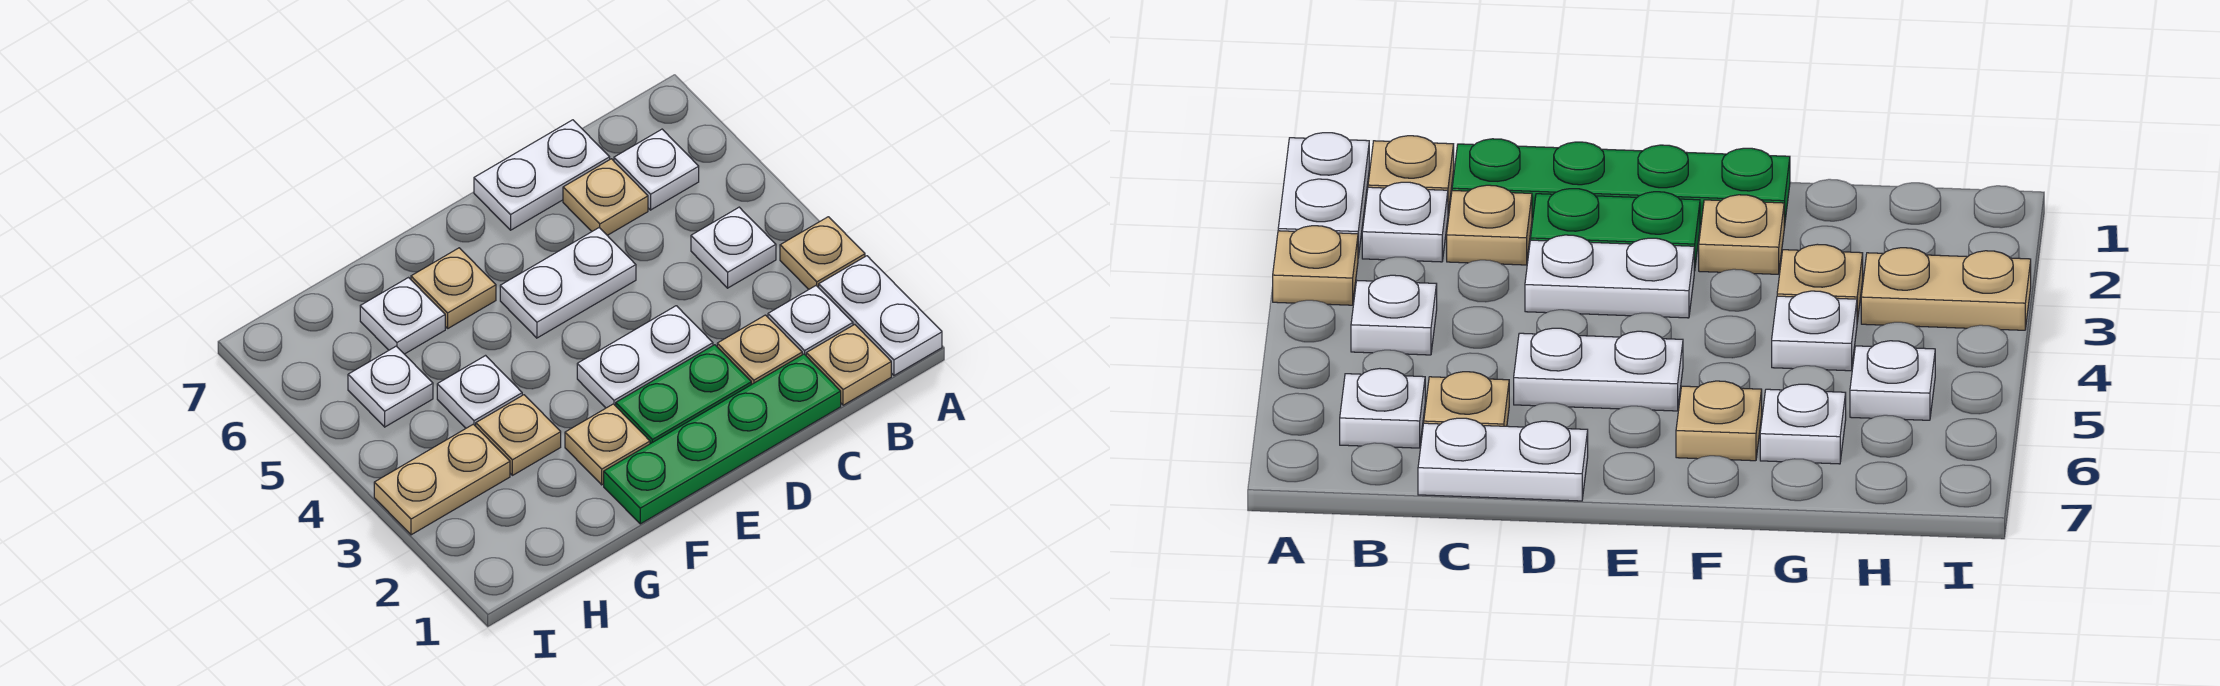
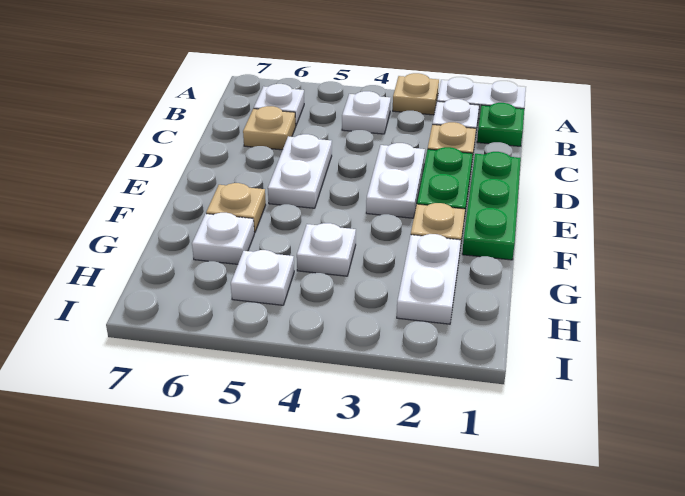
tan 1x1 plate [806,324,891,405] -> green 1x1 plate [477,103,524,146]
green 1x4 plate [604,354,841,524] -> green 1x3 plate [462,152,521,260]
white 1x2 plate [474,120,610,230] -> white 1x2 plate moved to [397,234,461,324]
tan 1x1 plate [476,395,561,475] -> none
tan 1x2 plate [374,424,510,535] -> none

